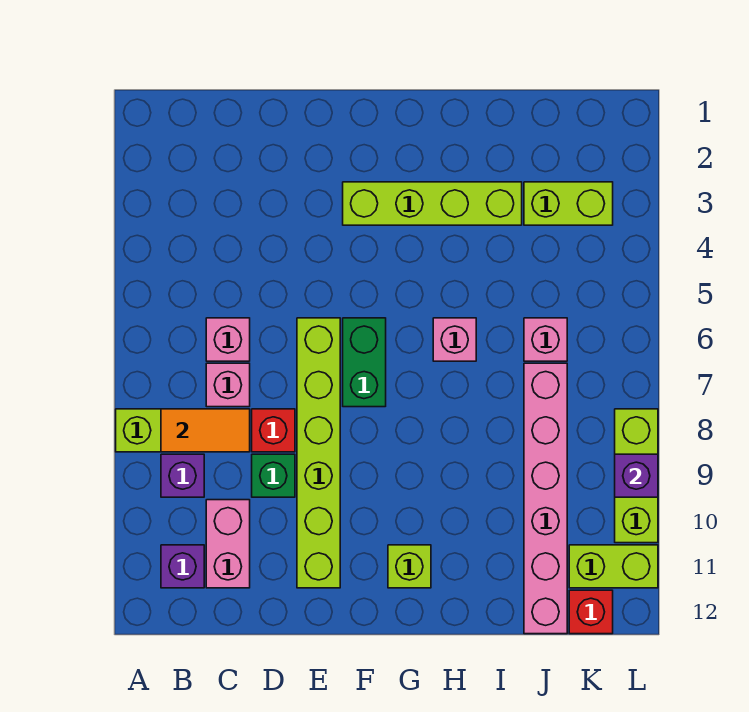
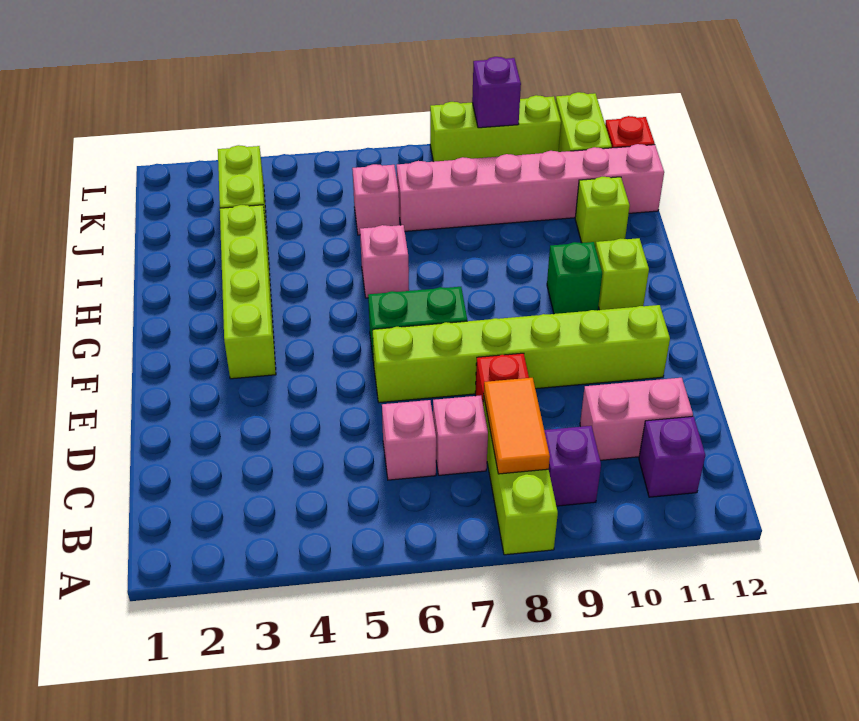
green 1x1 brick [252,454,295,497] -> green 1x1 brick moved to [547,242,602,314]
none -> lime 1x1 brick [575,177,630,247]

